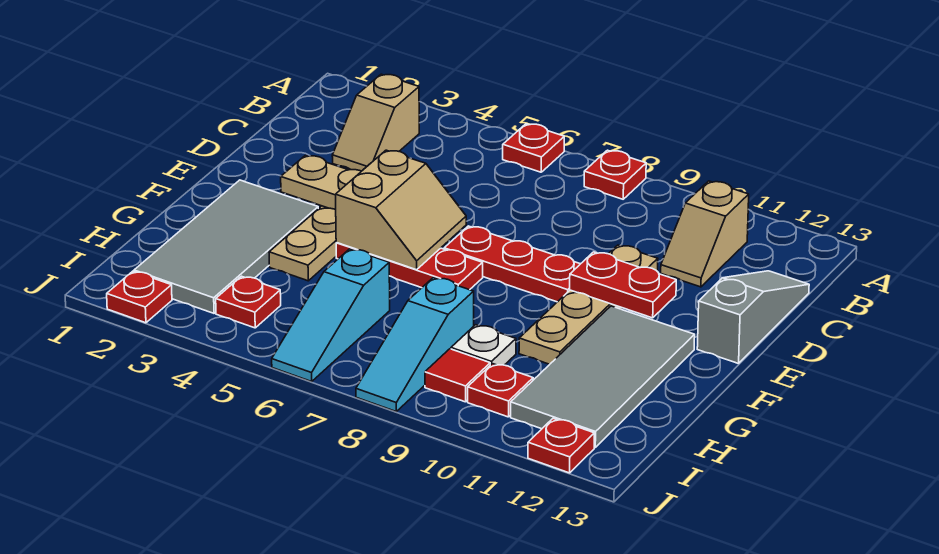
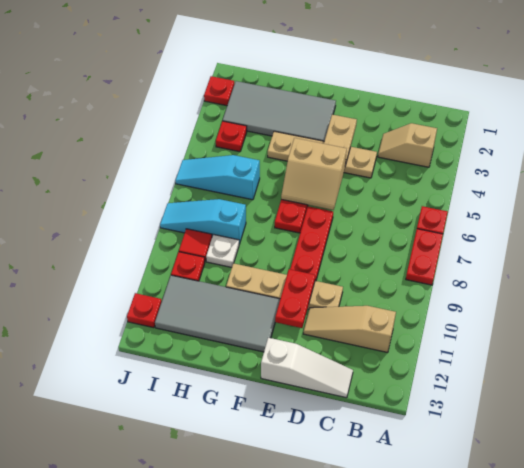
red 1x1 plate [584,150,646,199] -> red 1x2 plate [406,229,443,285]
tan 1x2 slope [661,181,749,287] -> tan 1x3 slope [304,306,396,353]
grey 1x3 slope [697,271,809,364] -> white 1x3 slope [261,338,353,398]

